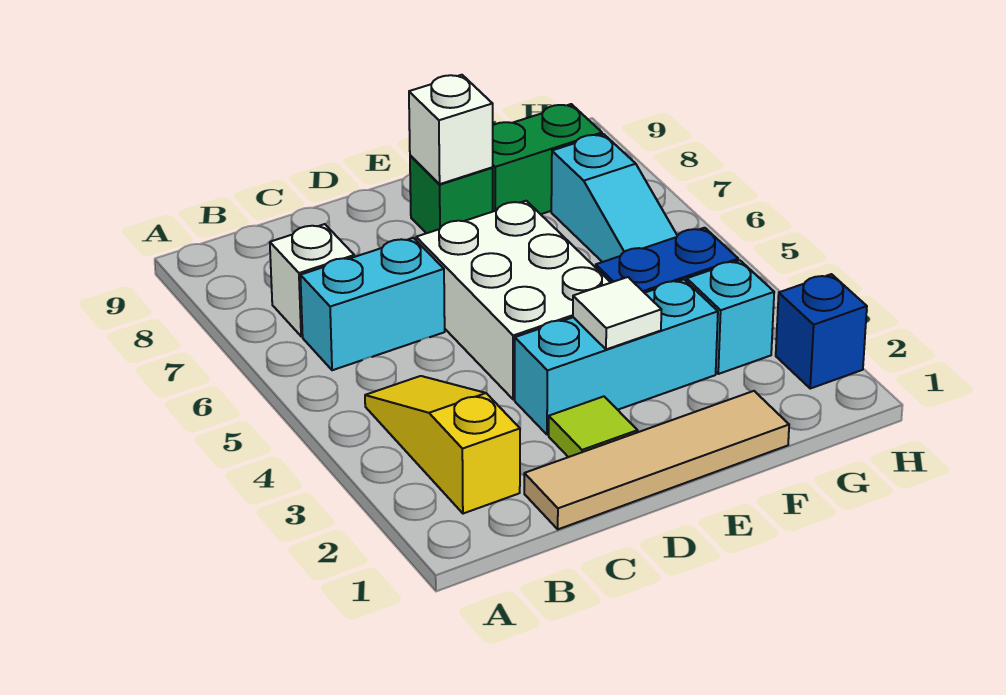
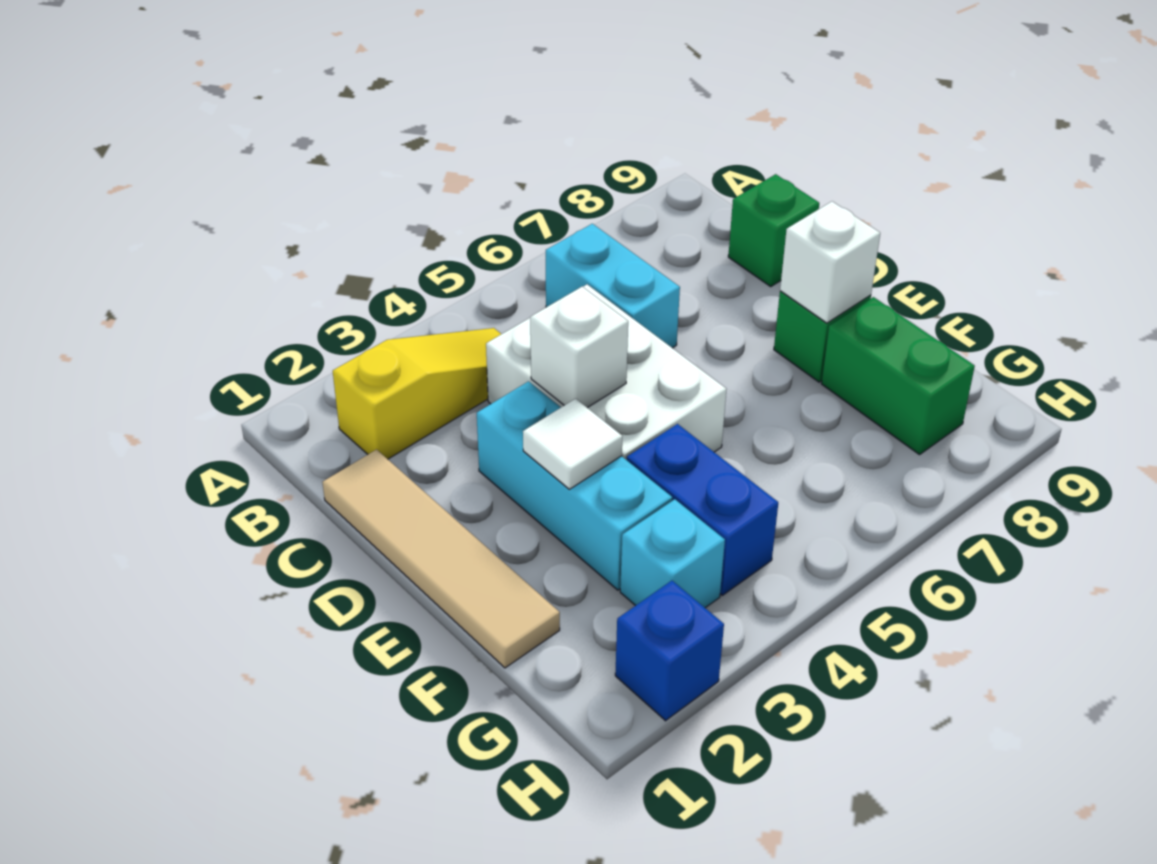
white 1x1 brick [270,224,354,336] -> white 1x1 brick moved to [530,287,628,408]
none -> green 1x1 brick [728,174,819,286]
lime 1x1 tile [549,396,638,457] -> none
white 2x3 brick [416,201,611,399] -> white 2x3 brick turned to [486,285,727,460]
cyan 1x3 slope [551,134,677,262] -> none

